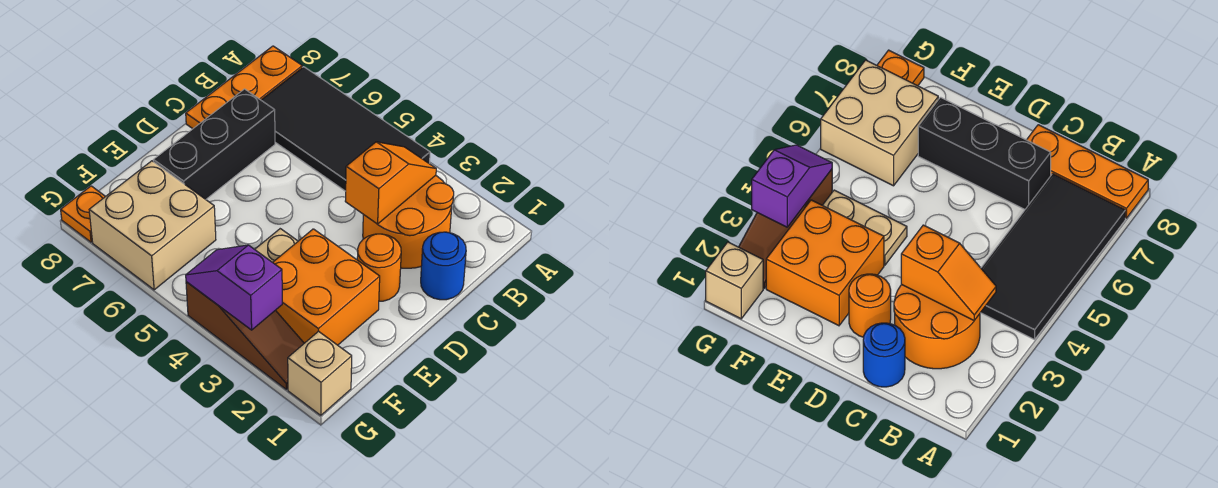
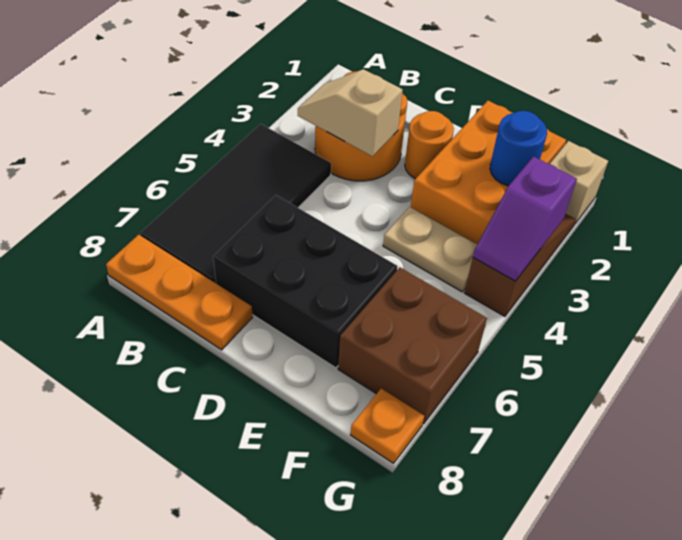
orange 1x2 slope [345,142,436,224] -> tan 1x2 slope [298,69,402,156]
blue 1x1 round brick [421,232,466,300] -> blue 1x1 round brick moved to [490,111,547,186]
black 1x3 brick [154,89,275,199] -> black 2x3 brick [213,195,398,368]
orange 2x2 brick [273,229,380,345] -> orange 2x3 brick [411,101,566,244]
tan 2x2 brick [89,161,216,290] -> brown 2x2 brick [338,267,487,424]

